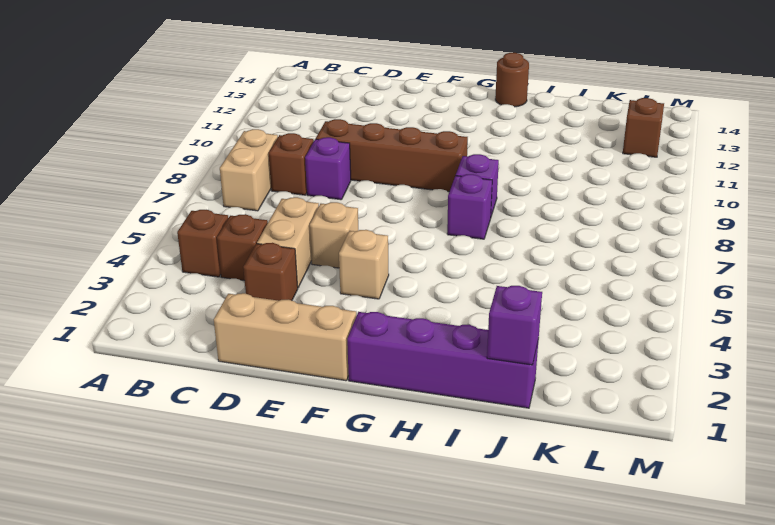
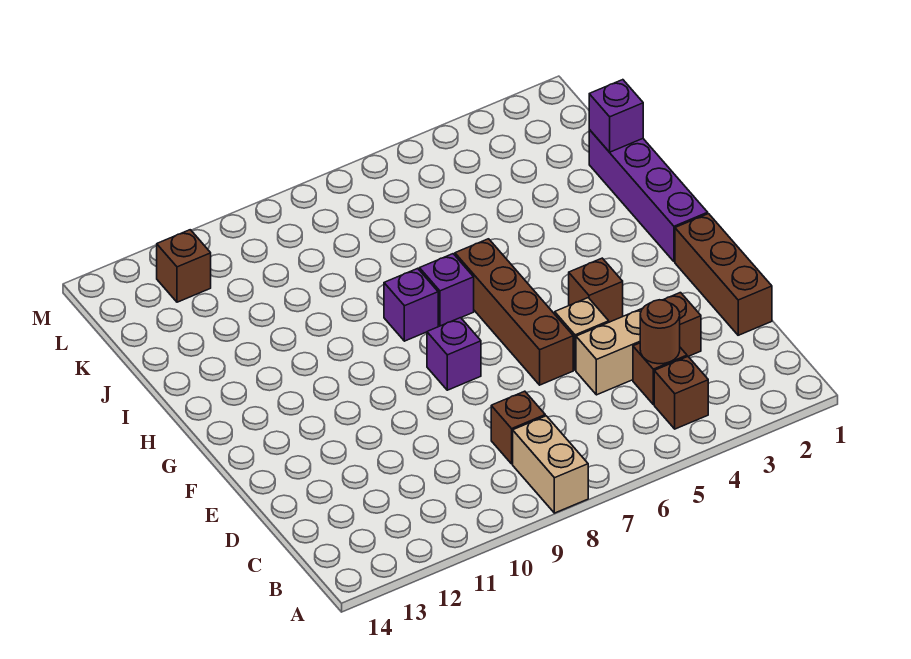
tan 1x2 brick [220,129,278,211] -> tan 1x2 brick turned to [513,416,588,513]
tan 1x3 brick [214,293,356,381] -> brown 1x3 brick [675,214,772,335]
purple 1x1 brick [305,137,351,200] -> purple 1x1 brick moved to [427,318,481,390]
brown 1x4 brick [316,119,468,192] -> brown 1x4 brick moved to [455,239,573,385]
tan 1x1 brick [339,230,389,299] -> brown 1x1 brick [569,258,623,322]
brown 1x1 round brick [495,53,529,107] -> brown 1x1 round brick moved to [640,300,680,364]

